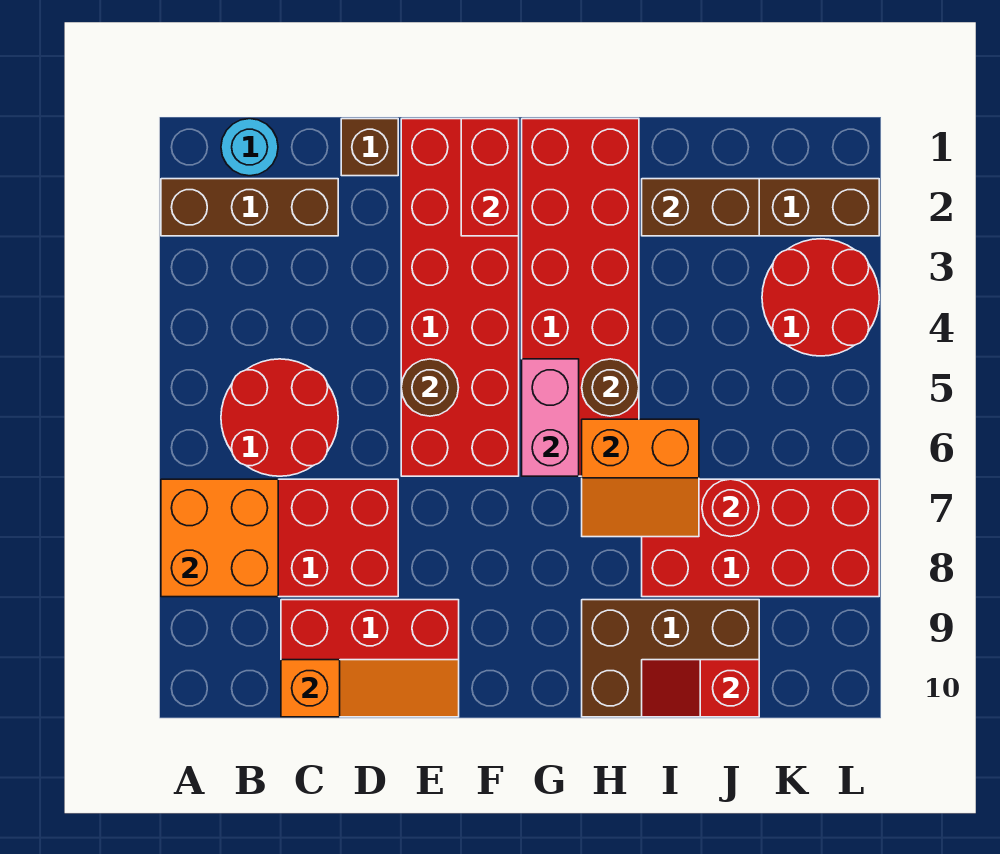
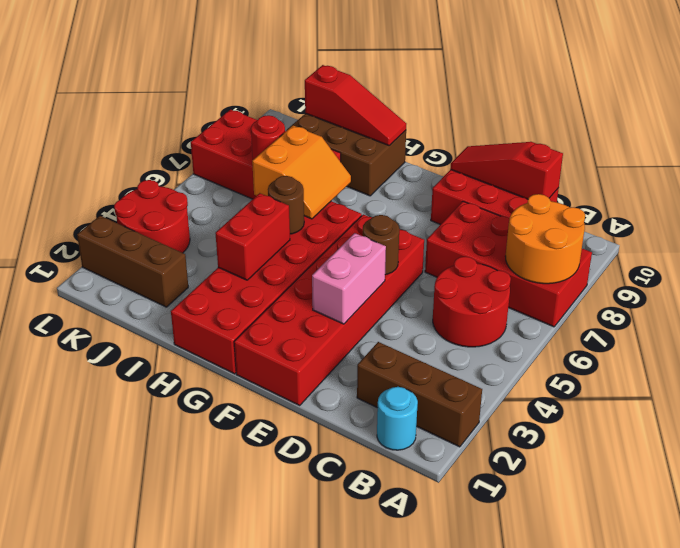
orange 2x2 brick [161,479,278,597] -> orange 2x2 round brick [505,194,585,284]
orange 1x3 slope [281,660,459,717] -> red 1x3 slope [450,142,563,199]
brown 1x1 brick [341,119,398,176] -> none
red 1x2 brick [461,119,519,236] -> red 1x2 brick moved to [215,193,290,280]
pink 1x2 brick [522,359,579,476] -> pink 1x2 brick moved to [312,233,386,324]
orange 2x2 slope [582,419,699,537] -> orange 2x2 slope turned to [252,126,351,219]
brown 1x2 brick [642,179,759,236] -> none
red 1x2 slope [642,660,759,717] -> red 1x3 slope [305,65,406,146]

